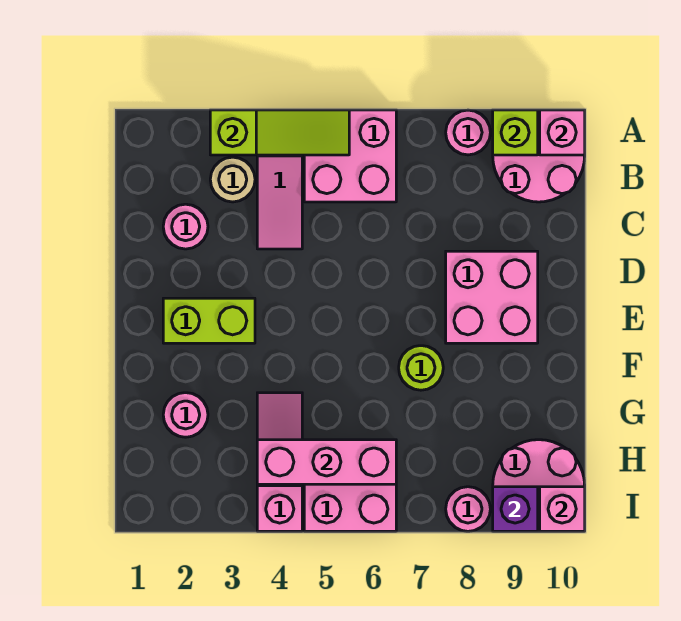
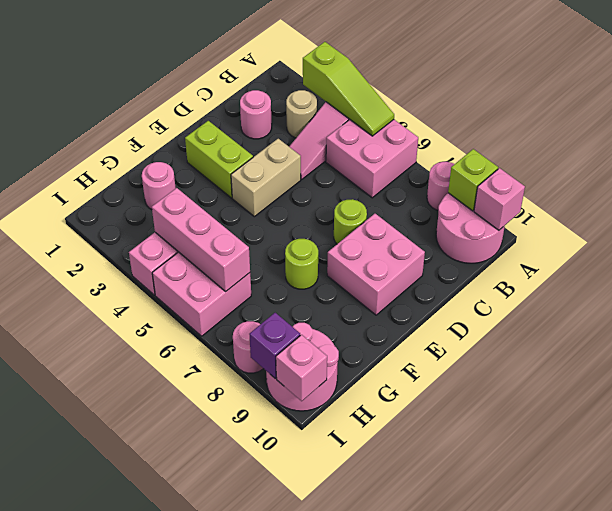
none -> tan 1x2 brick [231,139,301,217]
none -> lime 1x1 round brick [334,199,367,244]

